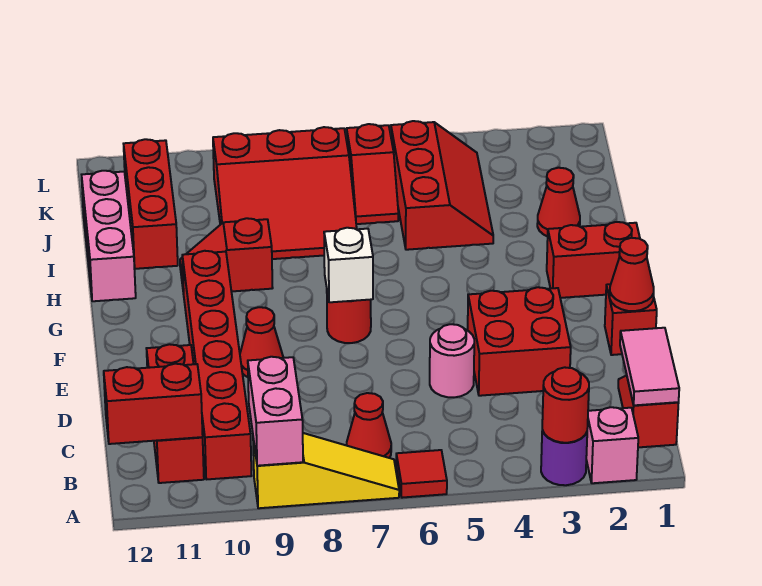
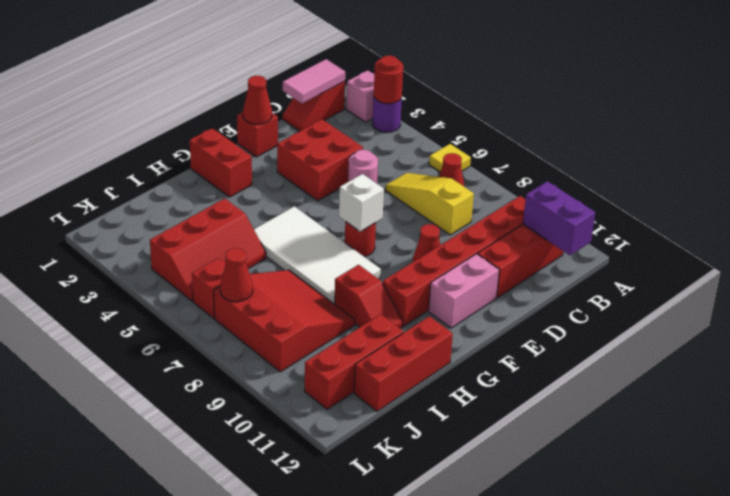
red 1x1 tile [396,450,447,498] -> yellow 1x1 tile [429,144,471,172]
yellow 1x3 slope [253,433,399,508] -> yellow 1x3 slope moved to [385,173,474,235]
pink 1x2 brick [248,357,303,466] -> pink 1x2 brick moved to [429,254,499,328]
red 1x2 brick [104,364,203,444] -> purple 1x2 brick [523,181,595,255]
none -> white 2x4 tile [254,206,381,304]
pink 1x3 brick [82,171,136,301] -> red 1x3 brick [354,316,453,411]
red 1x1 cone [537,168,580,237] -> red 1x1 cone moved to [220,248,253,302]
red 2x3 slope [391,121,493,250] -> red 2x3 slope turned to [150,198,266,301]

